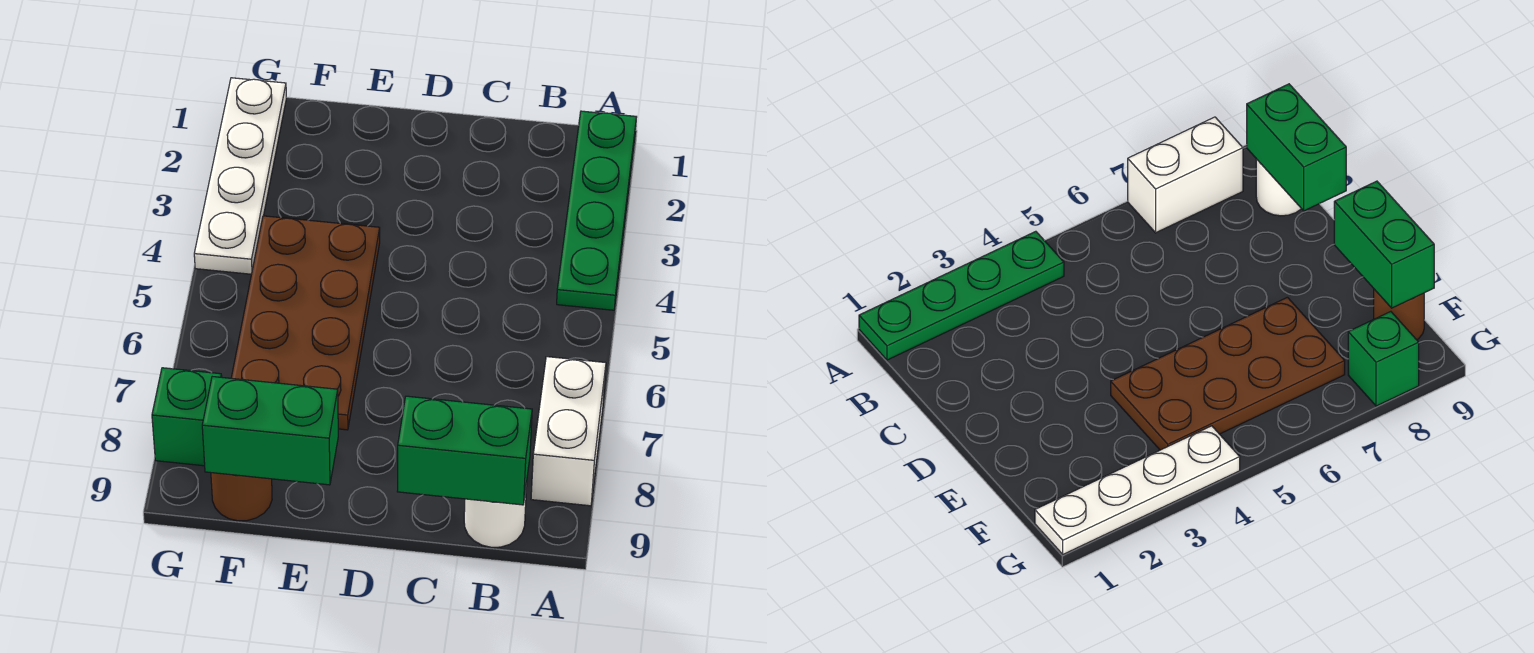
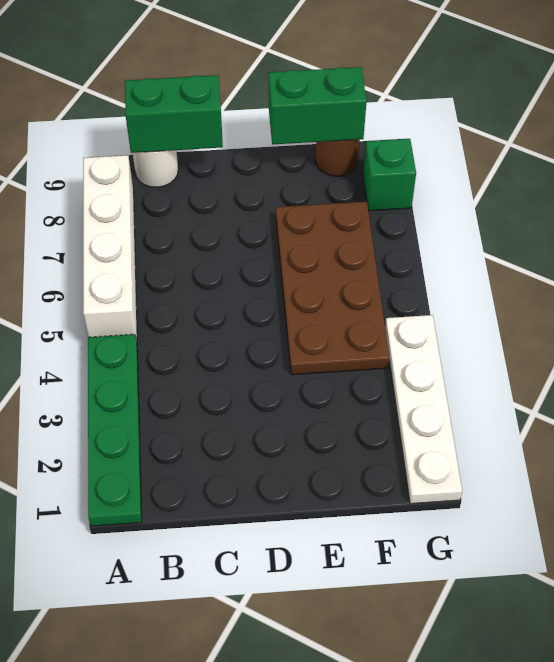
white 1x2 brick [531,357,606,506] -> white 1x4 brick [83,155,137,339]

